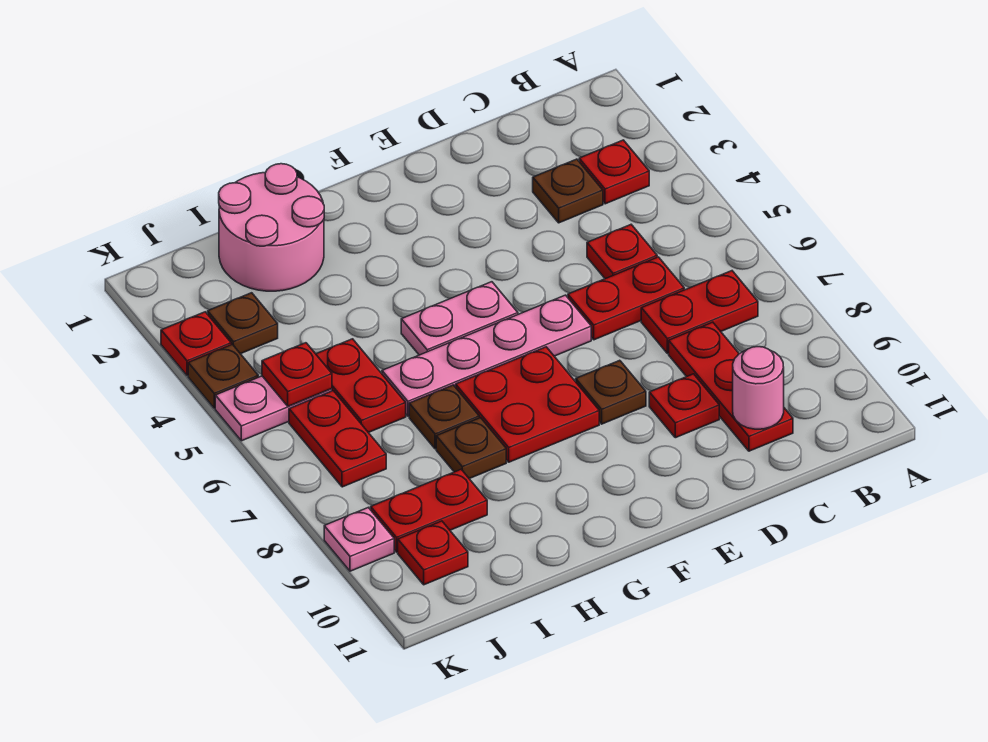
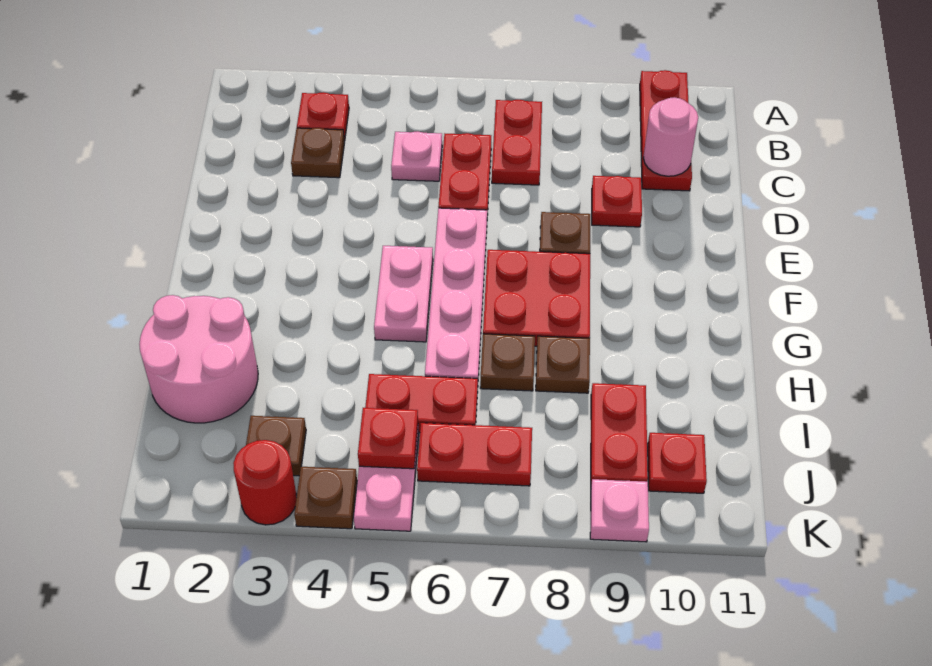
red 1x1 plate [587,225,657,279] -> pink 1x1 plate [391,131,442,181]
red 1x3 plate [669,322,793,451] -> red 1x3 plate turned to [640,70,692,191]
red 1x1 plate [161,312,231,376] -> red 1x1 round brick [233,440,297,525]

